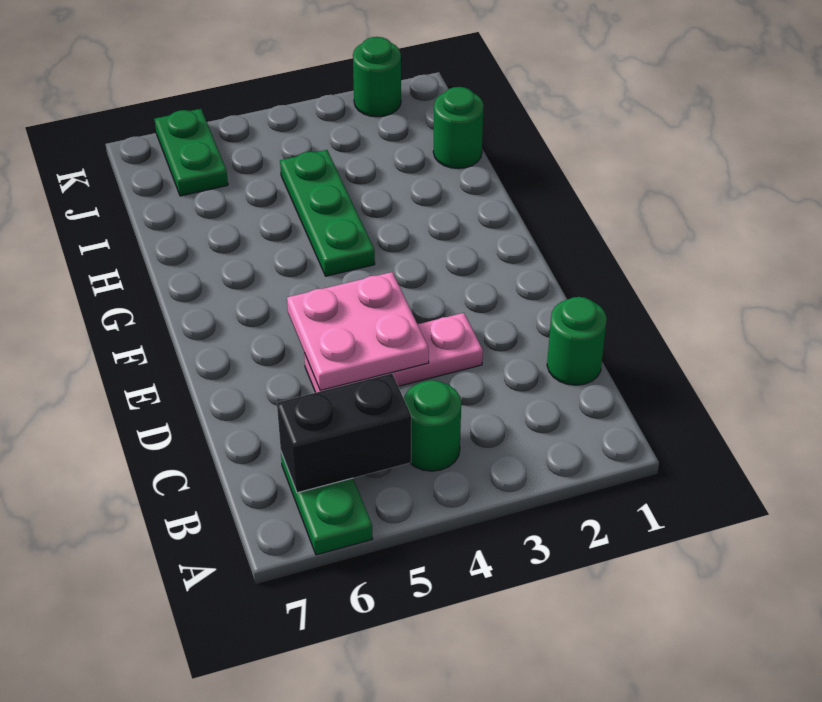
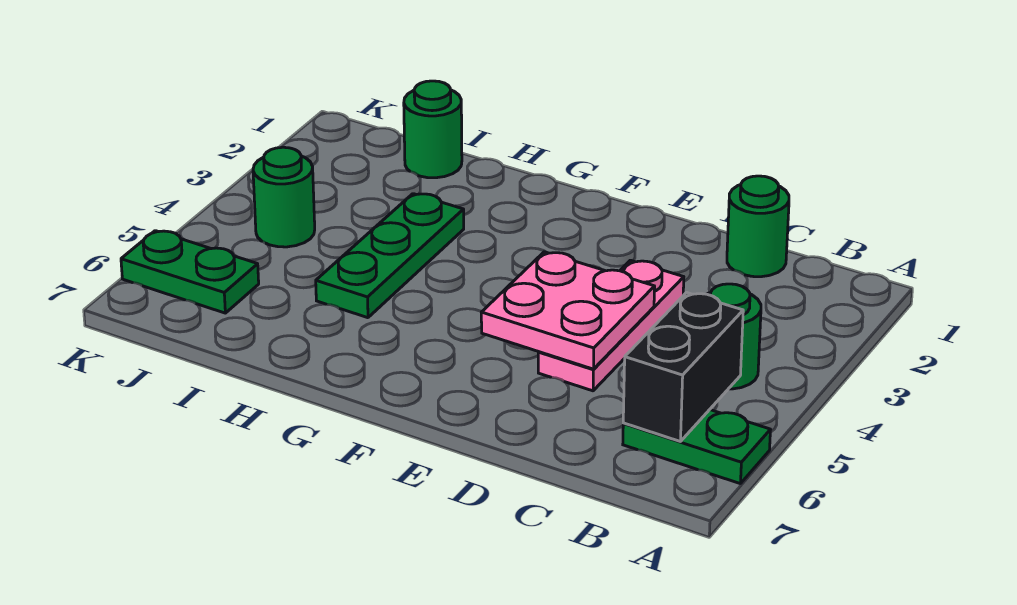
green 1x3 plate [280,150,375,276] -> green 1x3 plate turned to [316,194,464,318]
green 1x1 round brick [353,37,401,117] -> green 1x1 round brick moved to [253,147,315,247]

